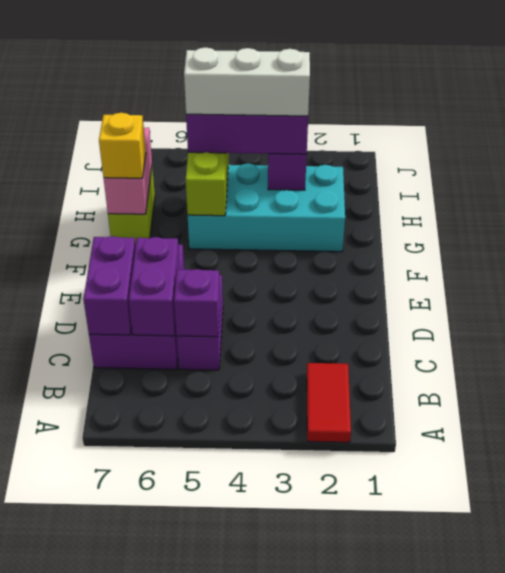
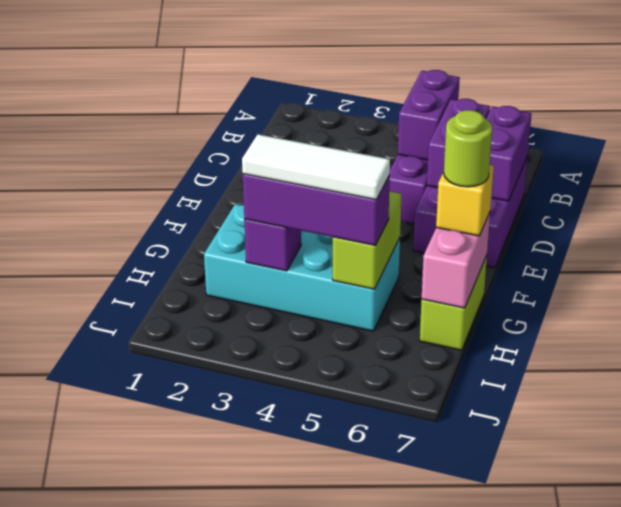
red 1x2 tile [307,363,351,442] -> none
purple 1x1 brick [174,269,220,337] -> purple 1x2 brick [398,70,460,160]
none -> lime 1x1 round brick [444,110,492,187]
white 1x3 brick [184,47,310,116] -> white 1x3 tile [242,134,390,200]

